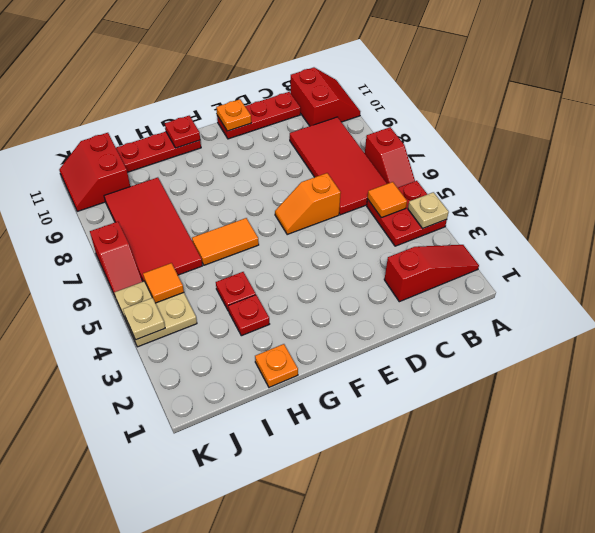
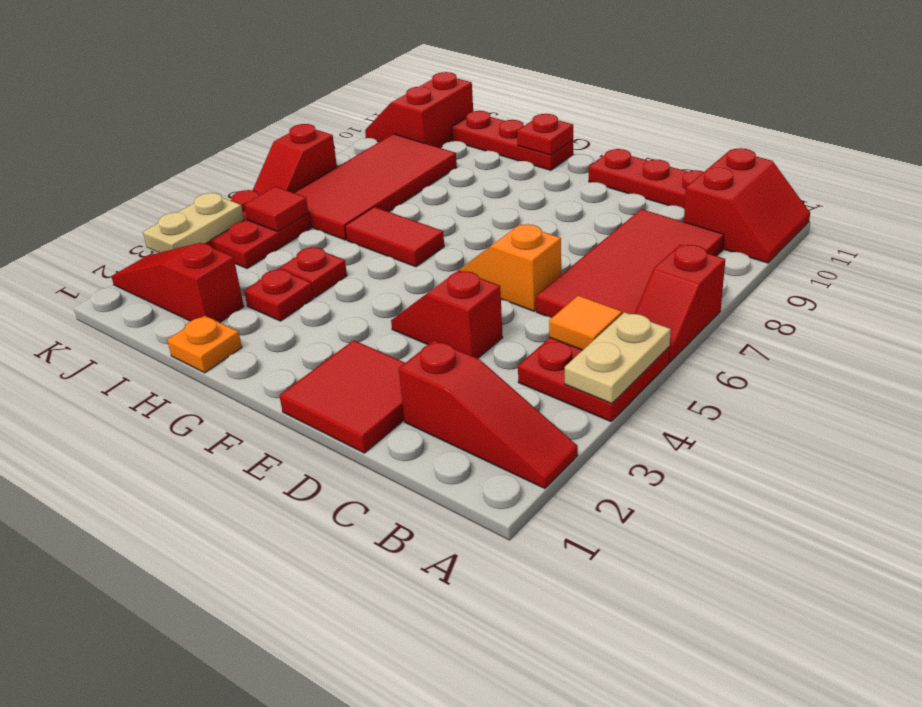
tan 1x1 plate [408,192,449,229] -> tan 1x2 plate [565,312,671,404]
none -> red 2x2 tile [279,340,405,453]
none -> red 1x2 slope [391,270,503,358]
orange 1x1 plate [216,99,251,131] -> none
orange 1x2 tile [192,218,259,265] -> red 1x2 tile [345,207,444,267]
none -> red 1x3 slope [111,243,244,322]
tan 2x2 plate [114,281,197,347] -> red 2x2 plate [205,190,311,269]
orange 1x1 tile [143,263,184,303] -> red 1x1 tile [244,186,308,232]
tan 1x1 plate [123,298,165,340] -> tan 1x2 plate [143,193,244,253]

